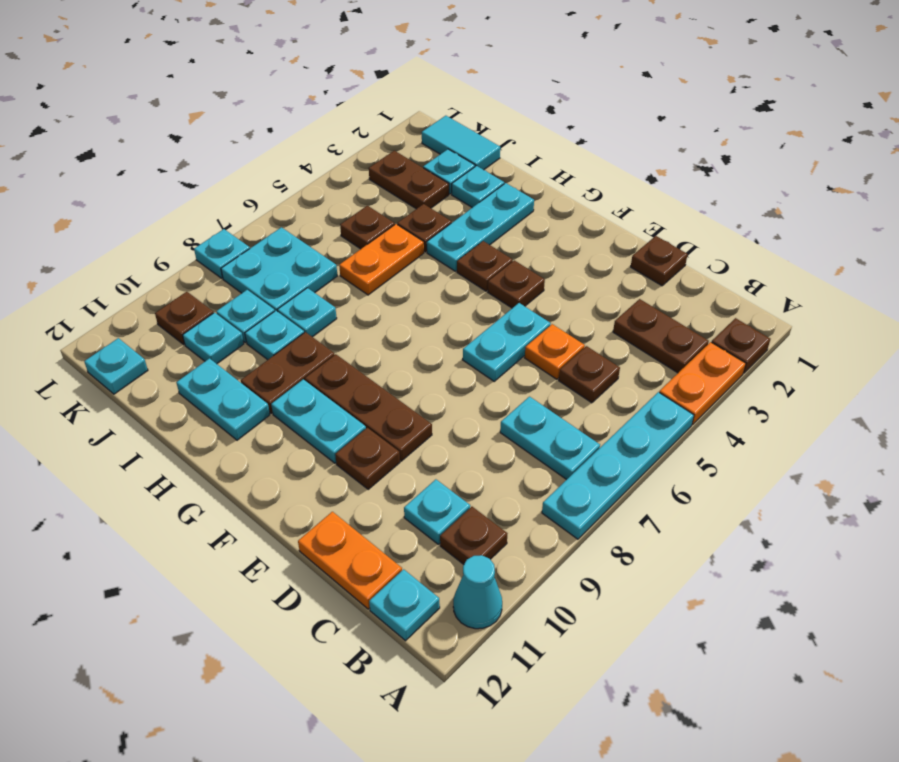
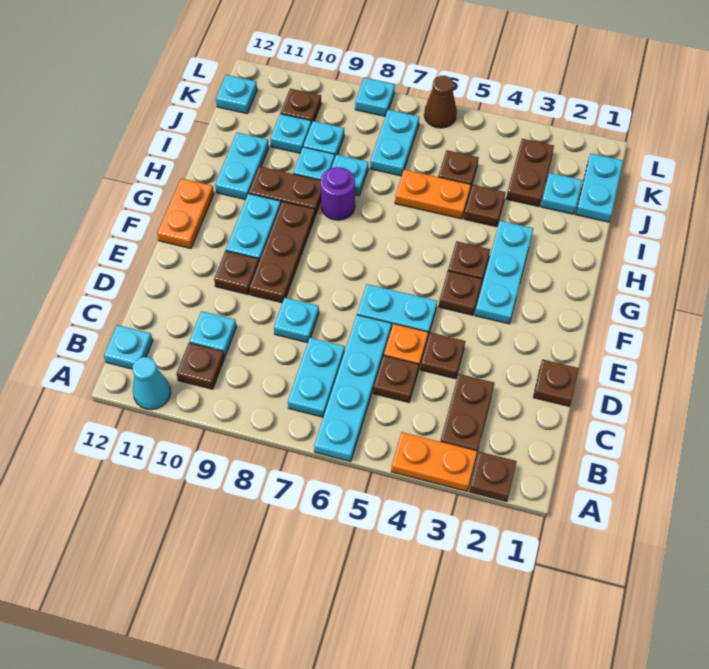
cyan 1x4 plate [542,392,694,539] -> cyan 1x4 plate turned to [314,315,391,461]
orange 1x2 plate [298,512,402,609] -> orange 1x2 plate moved to [157,178,214,248]
none -> brown 1x1 plate [421,333,465,379]
cyan 1x3 plate [427,183,534,271] -> cyan 1x3 plate turned to [475,221,533,324]
none -> purple 1x1 round brick [320,167,355,220]
cyan 1x1 plate [452,166,504,208] -> cyan 1x1 plate moved to [274,298,319,343]
cyan 1x2 tile [422,116,500,170] -> cyan 1x2 plate [576,154,623,222]
cyan 2x2 plate [221,227,337,312] -> cyan 1x2 plate [370,110,419,176]
none -> brown 1x1 cone [424,76,457,128]

